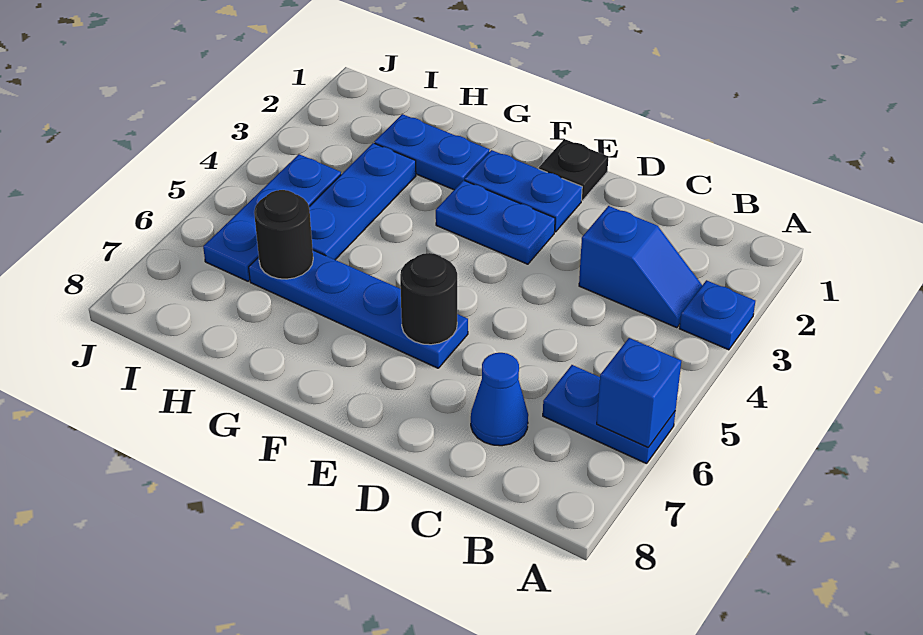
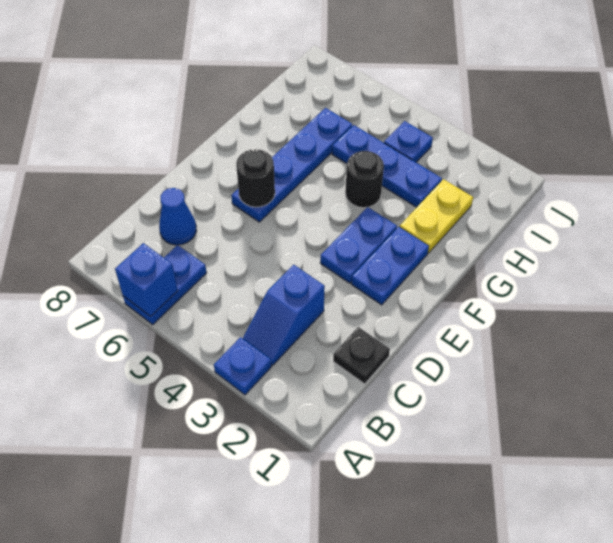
black 1x1 plate [539,139,608,201] -> black 1x1 plate moved to [333,327,390,384]
blue 1x2 plate [375,114,489,190] -> yellow 1x2 plate [400,179,473,253]
black 1x1 round brick [254,190,313,279] -> black 1x1 round brick moved to [345,151,384,208]
blue 1x3 plate [203,154,341,281] -> blue 1x1 plate [384,121,433,162]

